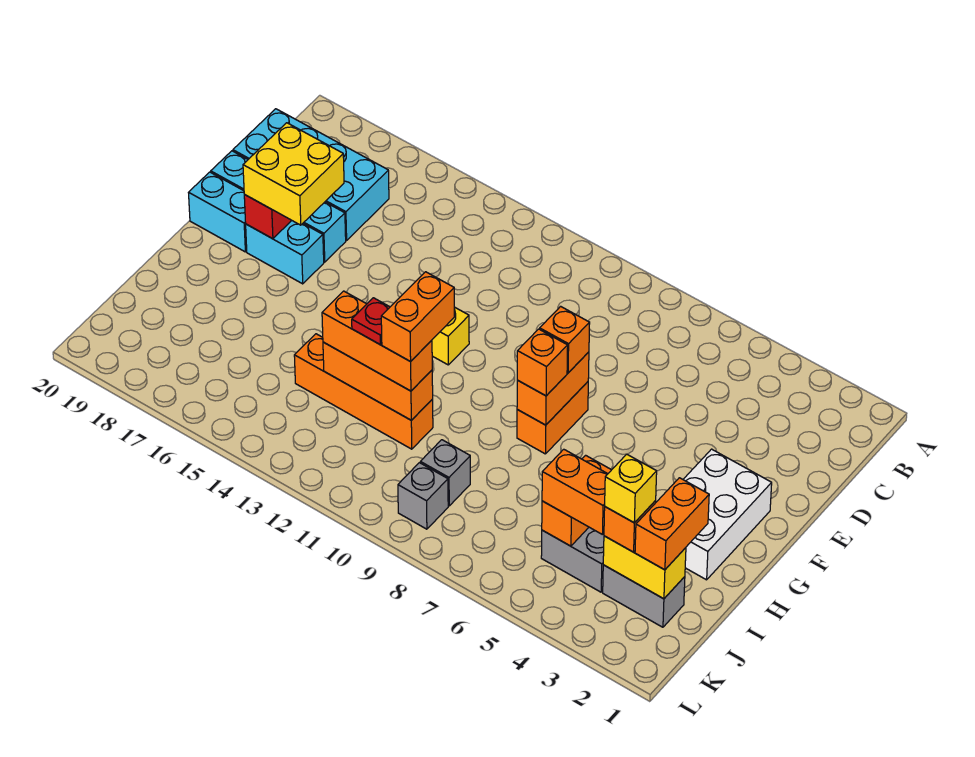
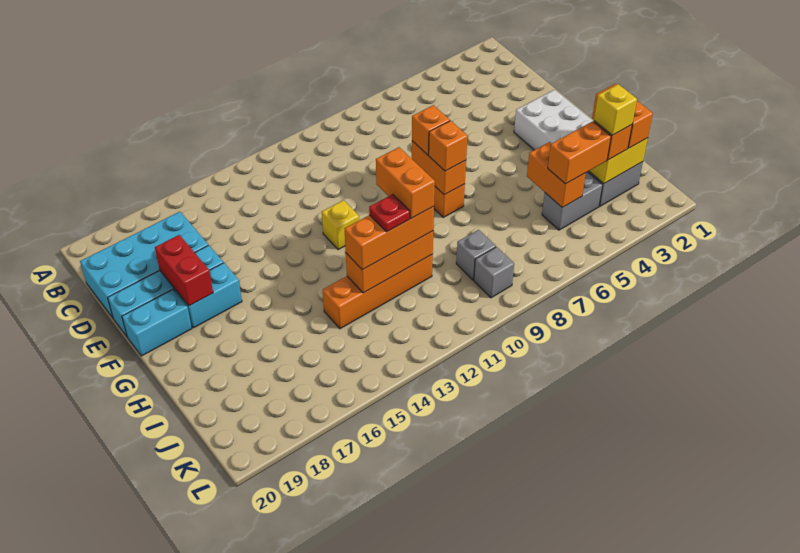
yellow 2x2 brick [243,123,344,225] -> none

